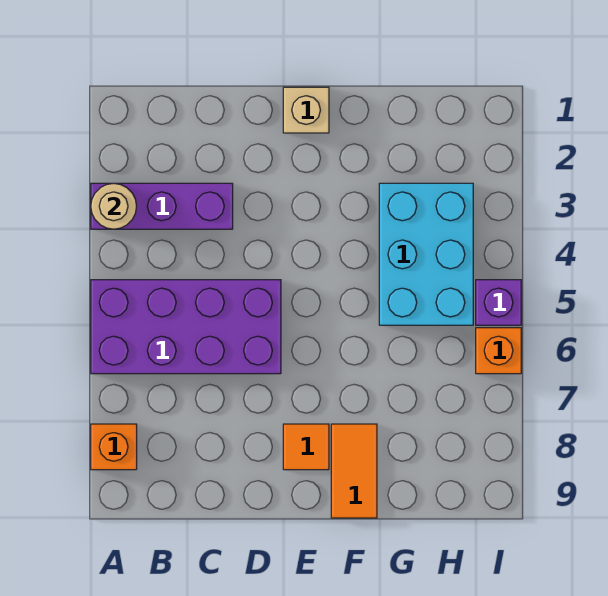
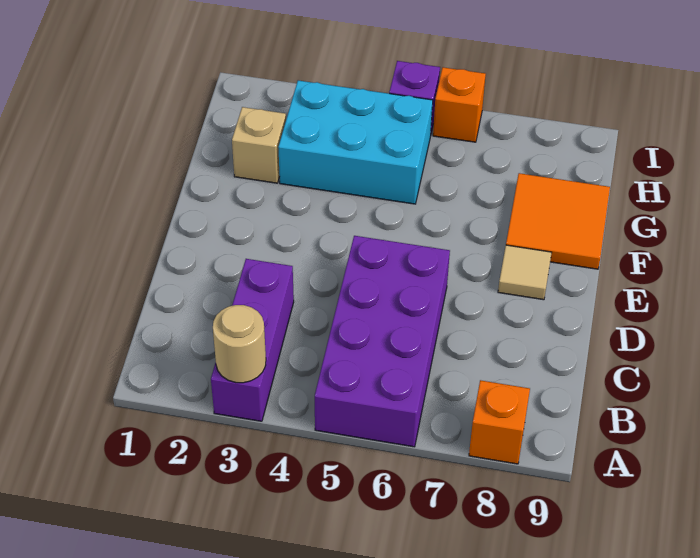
tan 1x1 brick [283,87,329,133] -> tan 1x1 brick moved to [232,107,286,183]
orange 1x1 tile [283,424,329,470] -> tan 1x1 tile [498,245,552,300]
orange 1x2 tile [331,424,377,518] -> orange 2x2 tile [506,173,610,269]

